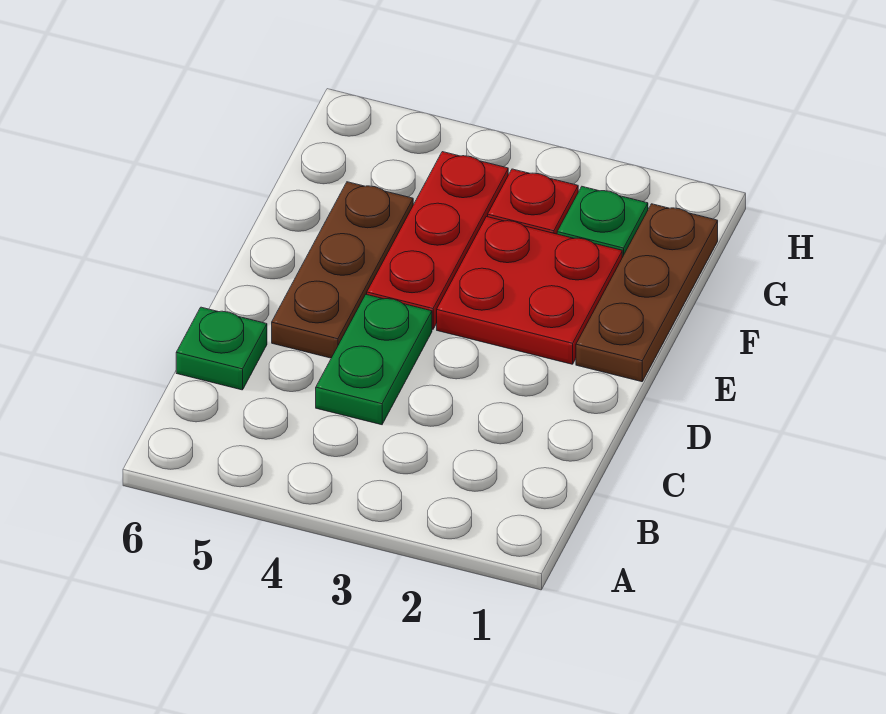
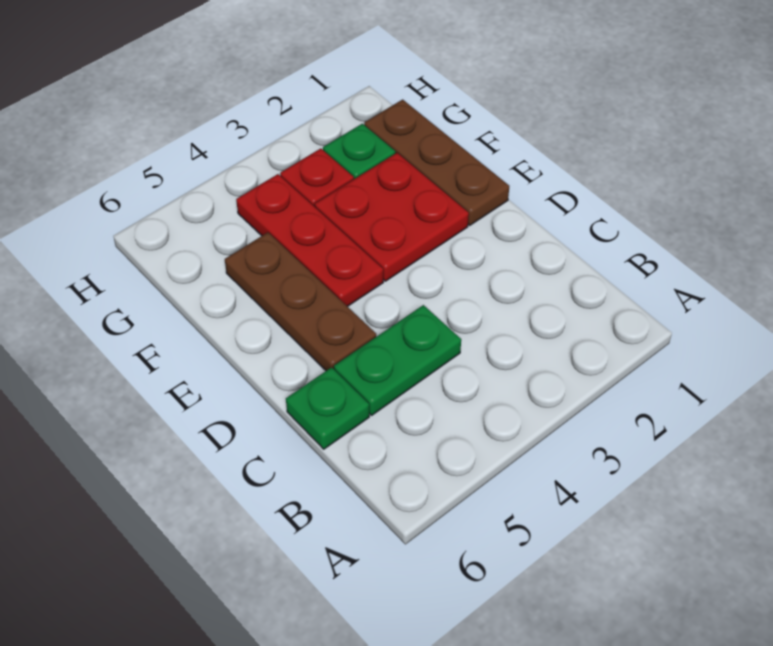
green 1x2 plate [316,294,432,425] -> green 1x2 plate turned to [334,305,461,415]

